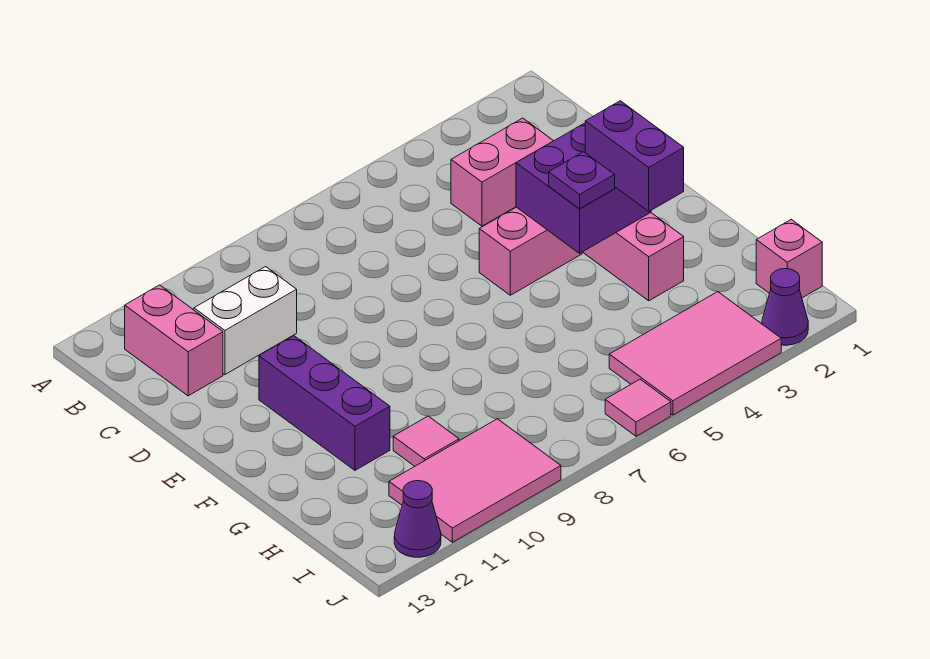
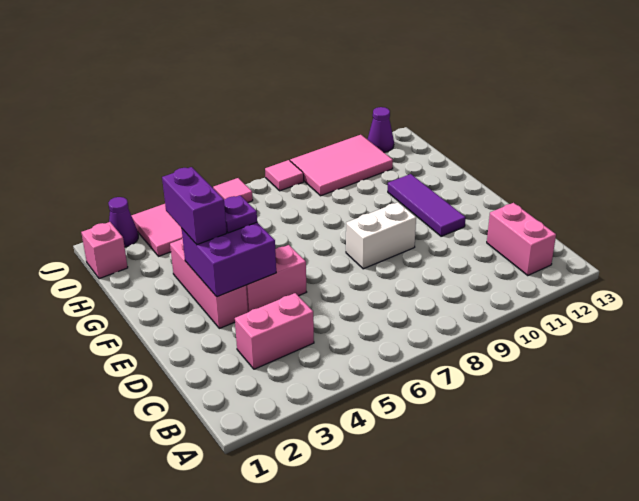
white 1x2 brick [194,267,297,375] -> white 1x2 brick moved to [346,202,416,269]
purple 1x3 brick [259,336,390,470] -> purple 1x3 tile [388,174,466,236]
pink 1x1 tile [393,416,459,466] -> pink 1x1 tile moved to [265,160,304,191]

